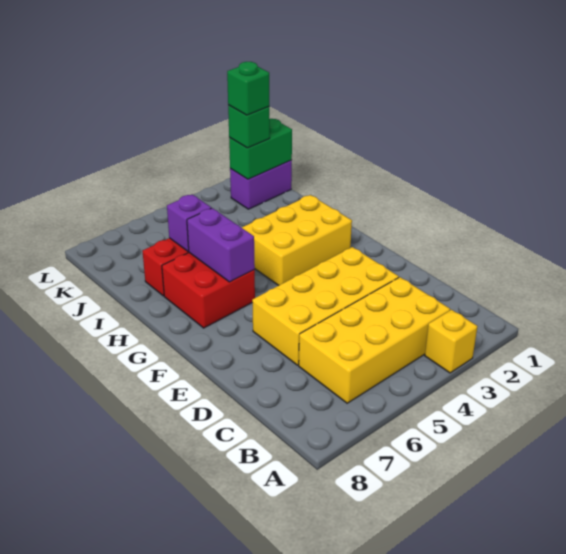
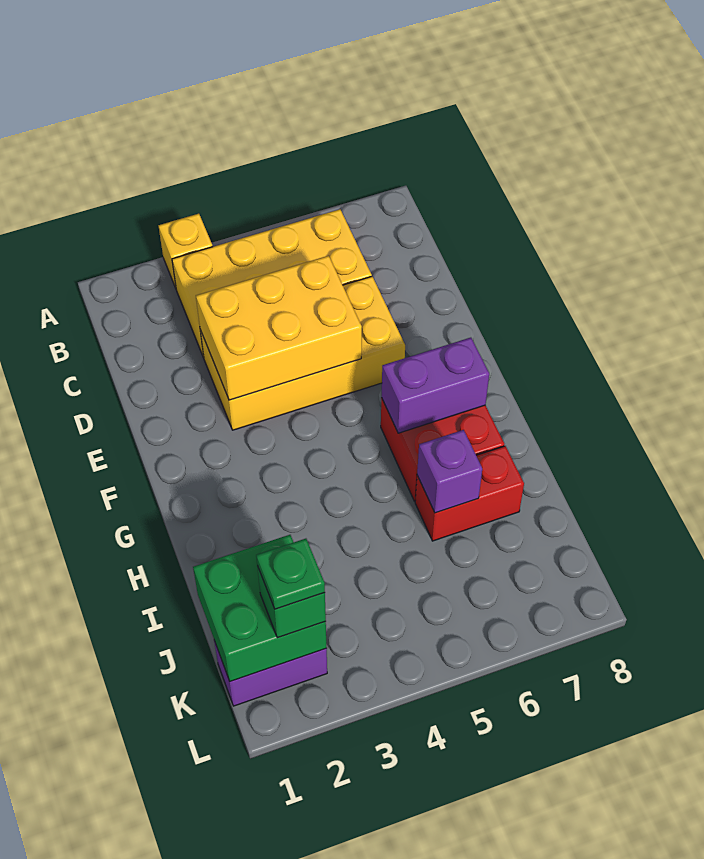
yellow 2x3 brick [242,195,352,286] -> yellow 2x3 brick moved to [196,256,362,400]
purple 1x2 brick [187,208,255,282] -> purple 1x2 brick turned to [382,338,489,433]
green 1x2 brick [229,119,292,179] -> green 2x2 brick [193,535,327,682]
green 1x1 brick [227,62,269,115] -> green 1x1 plate [256,539,325,609]

